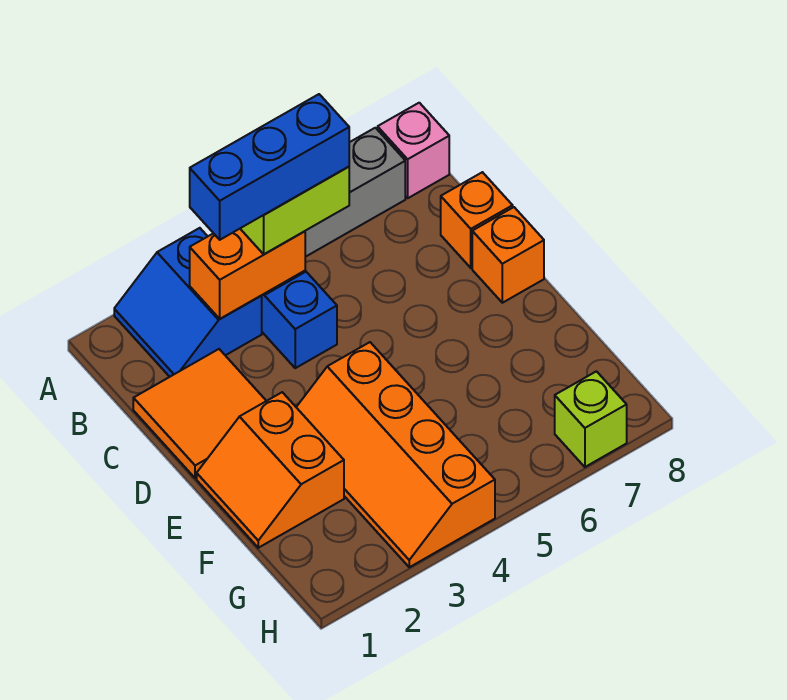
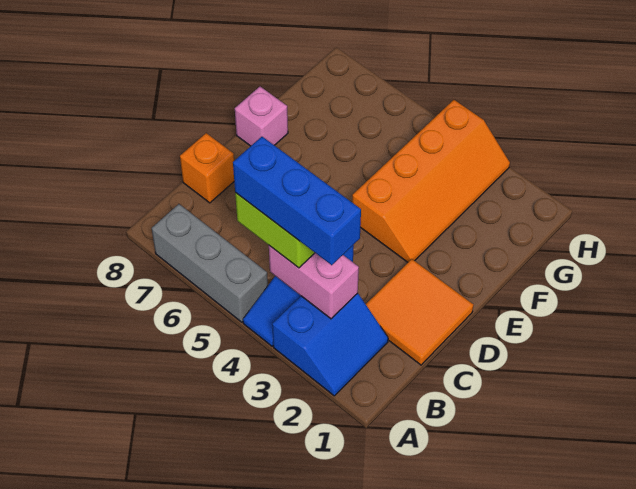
pink 1x1 brick [378,103,449,198] -> pink 1x1 brick moved to [235,87,288,146]
orange 1x2 brick [190,229,305,319] -> pink 1x2 brick [269,246,359,319]
orange 1x1 brick [472,207,544,303] -> none
orange 2x2 slope [197,392,344,548] -> none
lime 1x1 brick [555,371,627,467] -> none

